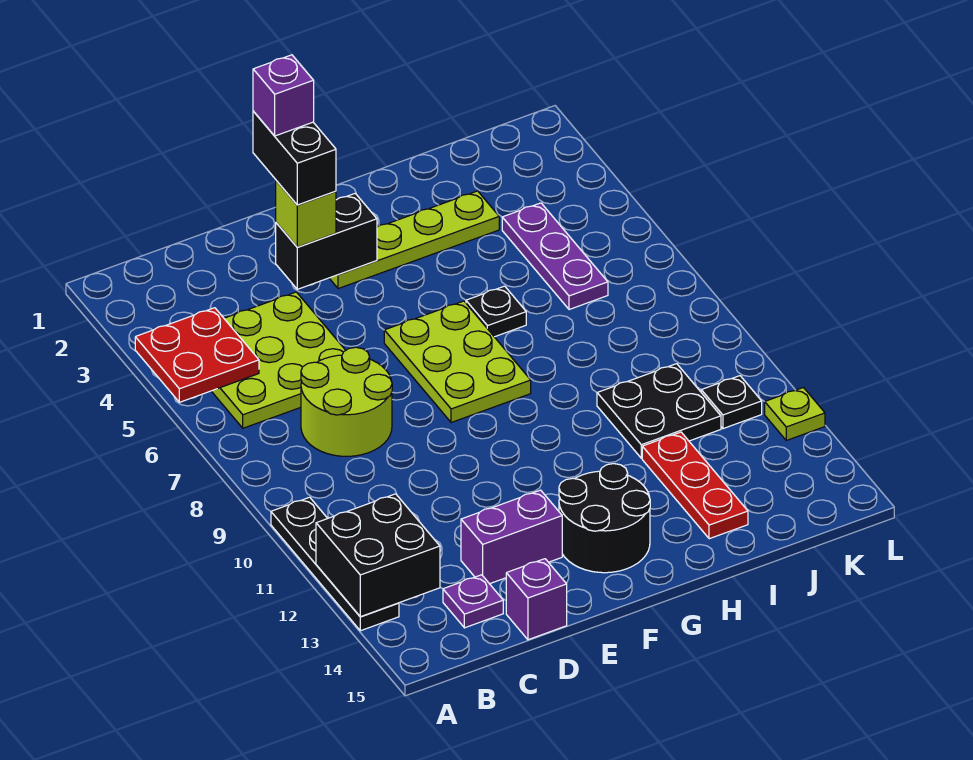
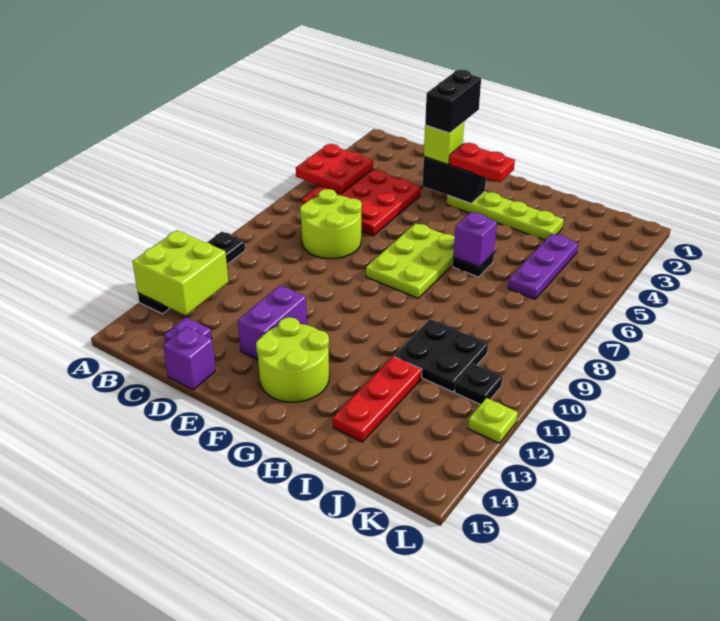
black 2x2 brick [316,494,440,617] -> lime 2x2 brick [132,230,228,315]
lime 3x3 plate [212,292,346,428] -> red 3x3 plate [302,170,421,236]
purple 1x2 brick [461,490,562,584] -> purple 1x2 brick turned to [238,285,307,360]
purple 1x1 brick [253,55,314,136] -> purple 1x1 brick moved to [453,212,497,267]
none -> red 1x2 plate [449,143,515,182]
black 2x2 round brick [559,464,650,573] -> lime 2x2 round brick [256,317,329,402]

